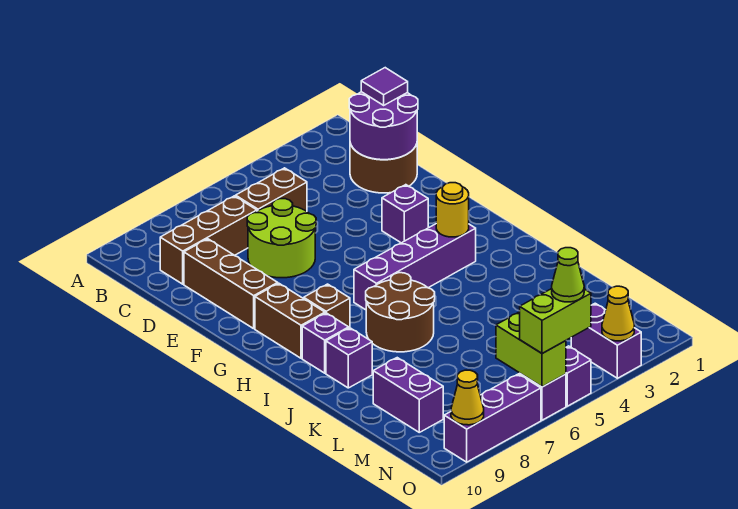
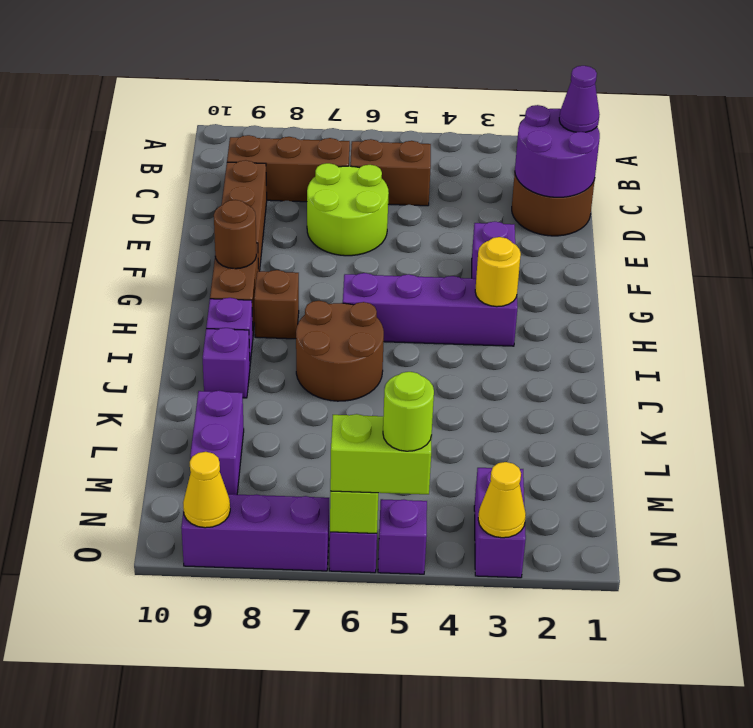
purple 1x1 tile [361,68,408,105] -> purple 1x1 cone [559,66,600,132]
none -> brown 1x1 round brick [214,200,256,269]
lime 1x1 cone [552,248,584,302] -> lime 1x1 round brick [383,372,434,451]

